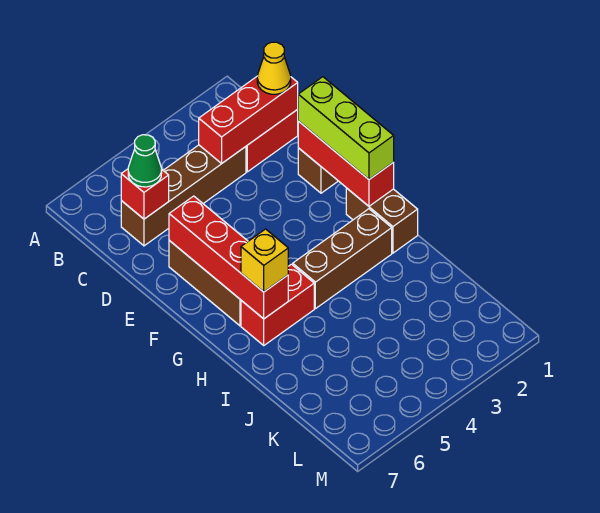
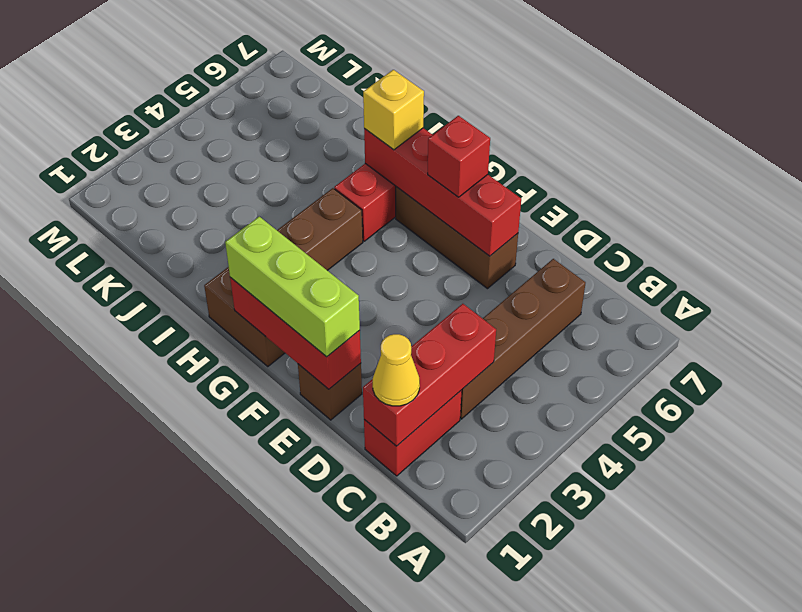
red 1x1 brick [121,169,169,219] -> red 1x1 brick moved to [428,116,490,197]
green 1x1 cone [128,135,162,187] -> none

